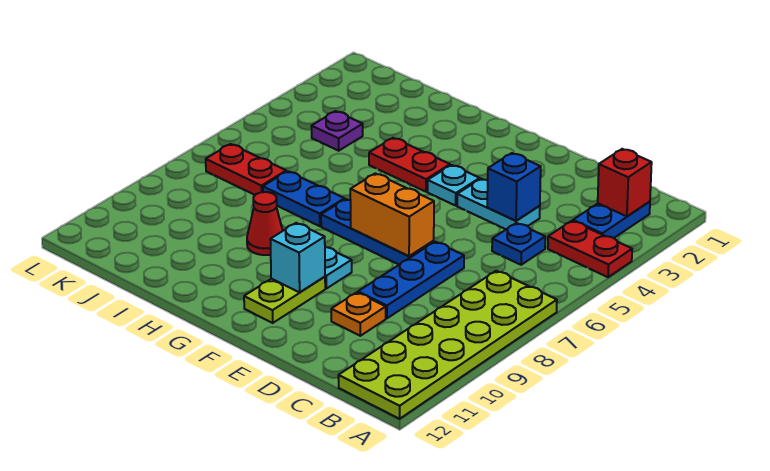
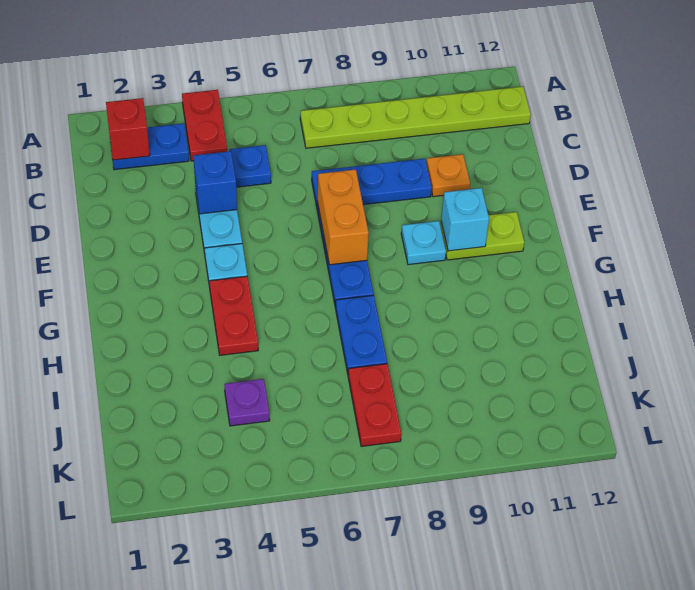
lime 2x6 plate [338,271,557,419] -> lime 1x6 plate [300,87,531,148]
red 1x1 cone [247,192,283,255] -> none

